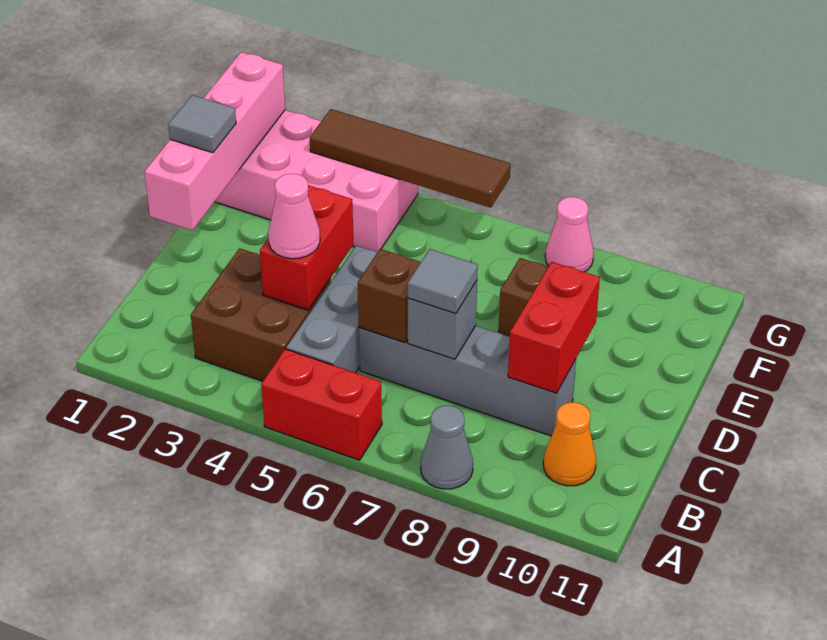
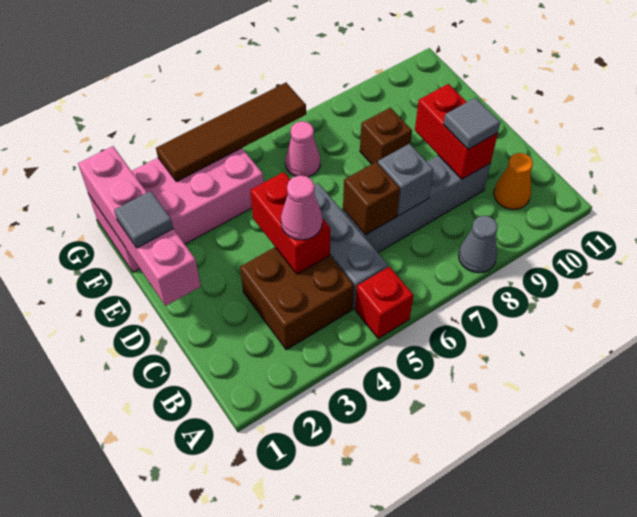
red 1x2 brick [261,349,382,460] -> red 1x1 brick [355,267,414,339]
grey 1x1 tile [408,249,478,314] -> grey 1x1 tile moved to [443,98,501,149]
pink 1x1 cone [545,197,594,272] -> pink 1x1 cone moved to [285,121,320,177]

